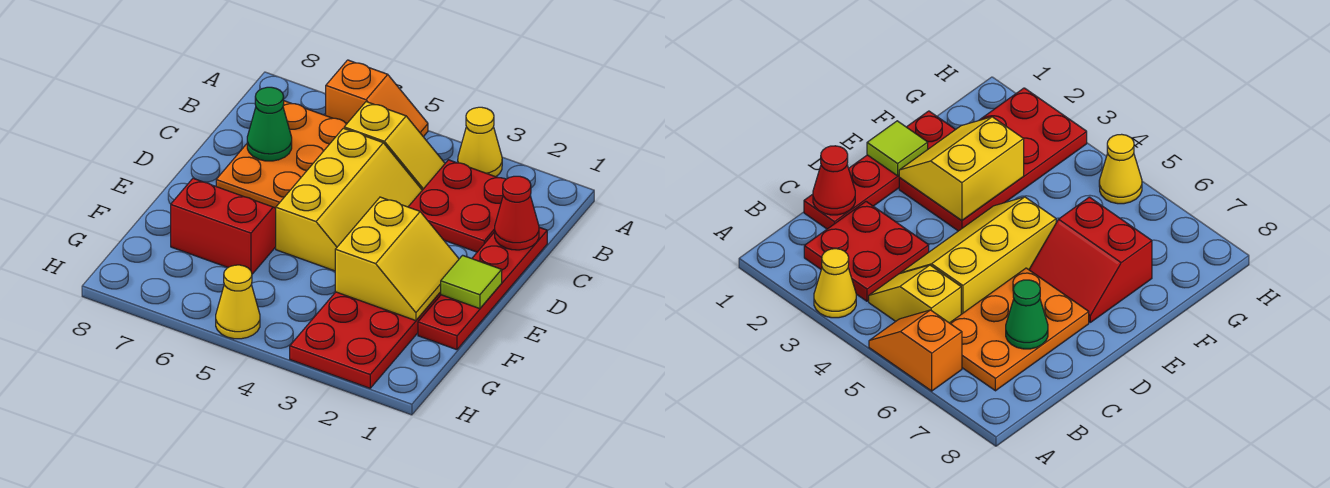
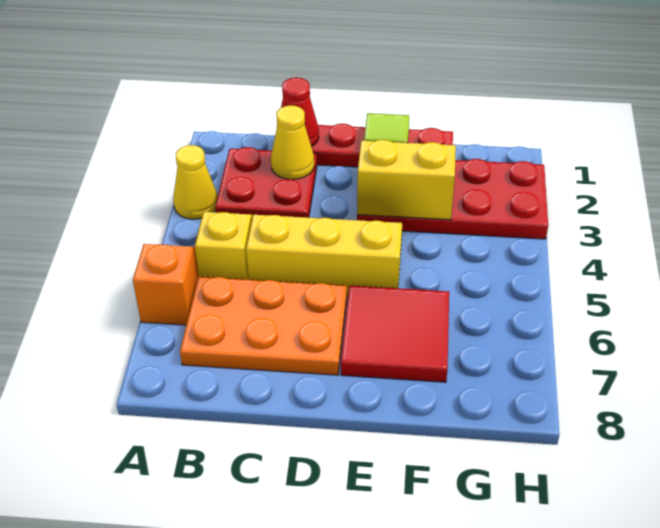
green 1x1 cone [247,87,292,161] -> none
red 2x2 slope [171,178,276,274] -> red 2x2 tile [341,286,449,382]
yellow 1x1 cone [216,265,260,339] -> yellow 1x1 cone moved to [271,105,314,179]

